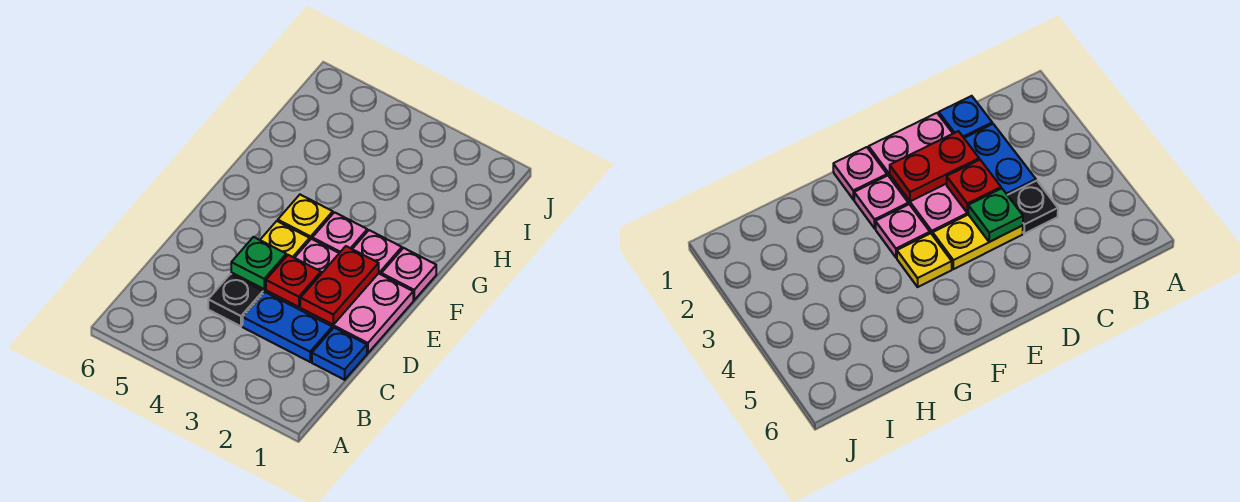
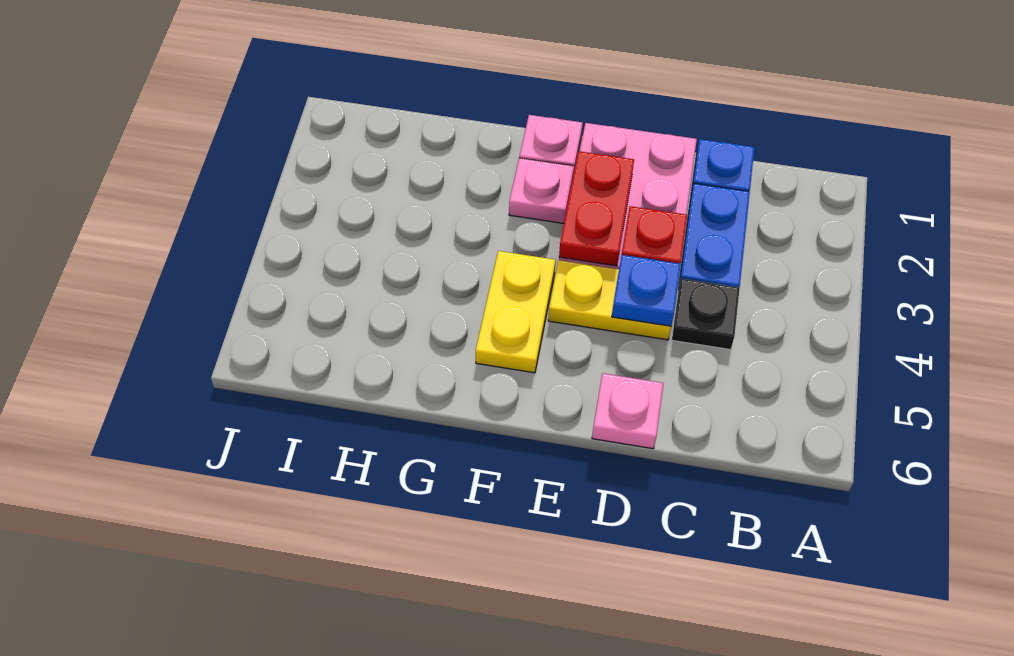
red 1x2 plate [300,246,379,325] -> red 1x2 plate turned to [559,151,634,266]
green 1x1 plate [231,237,286,289] -> blue 1x1 plate [612,255,681,326]
pink 1x1 plate [312,212,367,253] -> pink 1x1 plate moved to [592,373,664,449]
yellow 1x1 plate [278,195,333,240] -> yellow 1x2 plate [476,251,556,373]

